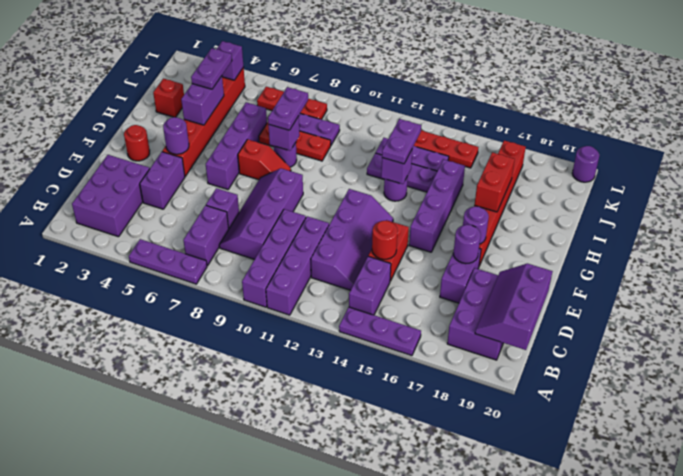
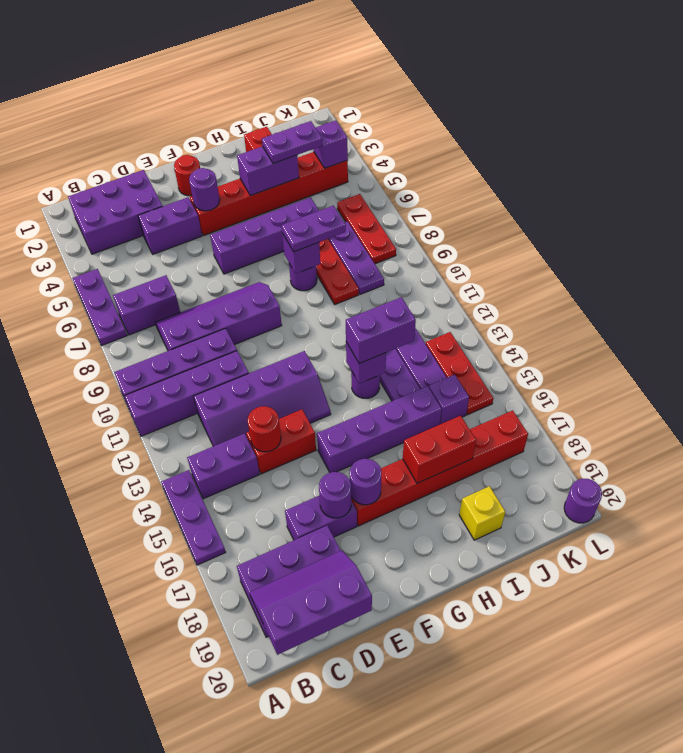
purple 1x1 brick [206,188,239,228] -> purple 1x1 brick moved to [429,375,469,424]
red 1x2 slope [238,139,291,180] -> none
purple 1x2 plate [382,119,421,164] -> purple 1x2 brick [346,297,416,364]
none -> yellow 1x1 brick [459,486,505,540]

